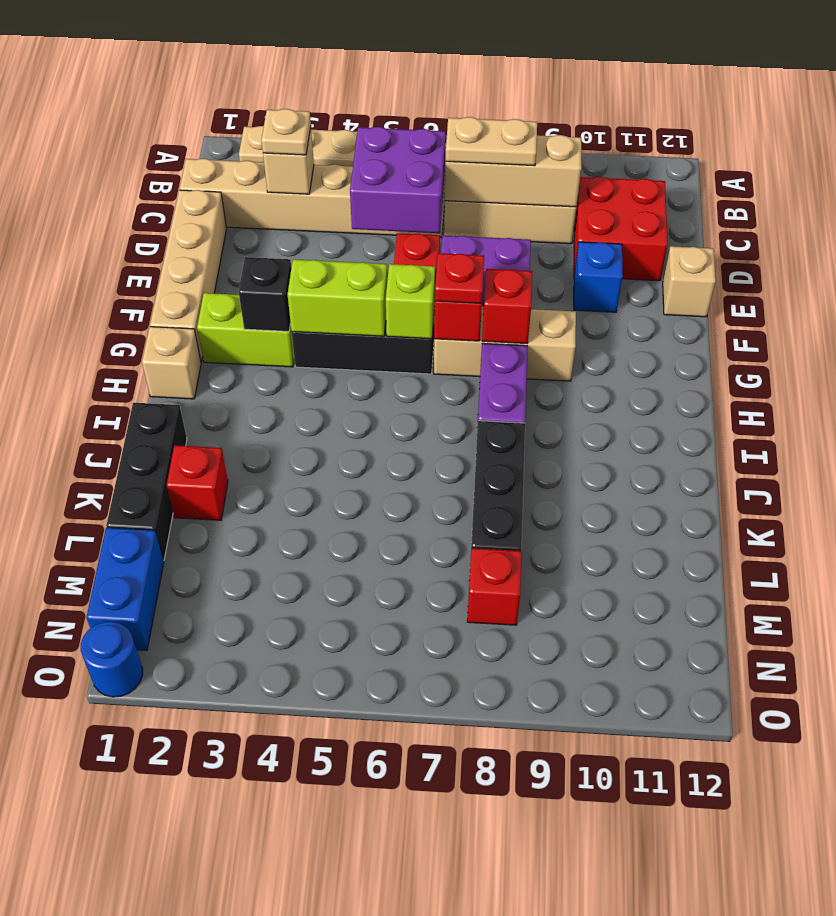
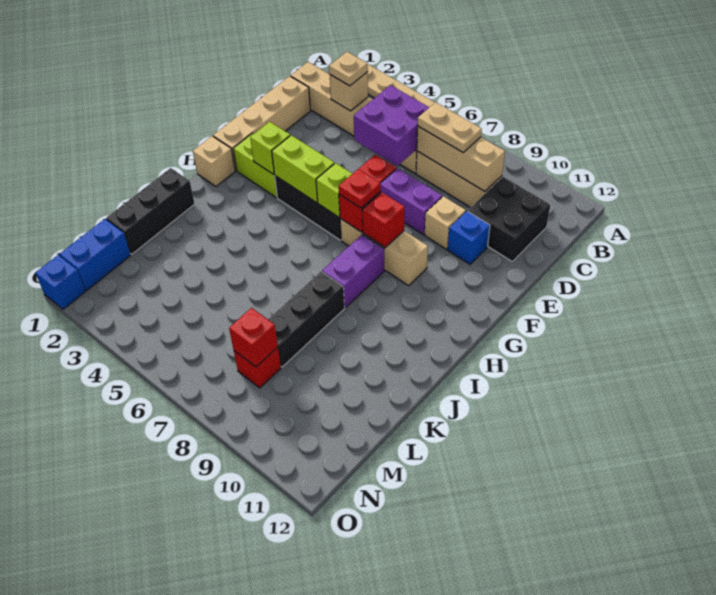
red 2x2 brick [574,177,668,281] -> black 2x2 brick [468,177,550,261]
tan 1x1 brick [663,246,716,317] -> tan 1x1 brick moved to [425,196,466,249]
black 1x1 brick [239,257,291,331] -> lime 1x1 brick [250,122,290,174]
red 1x1 brick [167,445,228,520] -> red 1x1 brick moved to [229,308,278,367]
blue 1x1 round brick [81,621,143,697] -> blue 1x1 brick [35,255,85,309]

